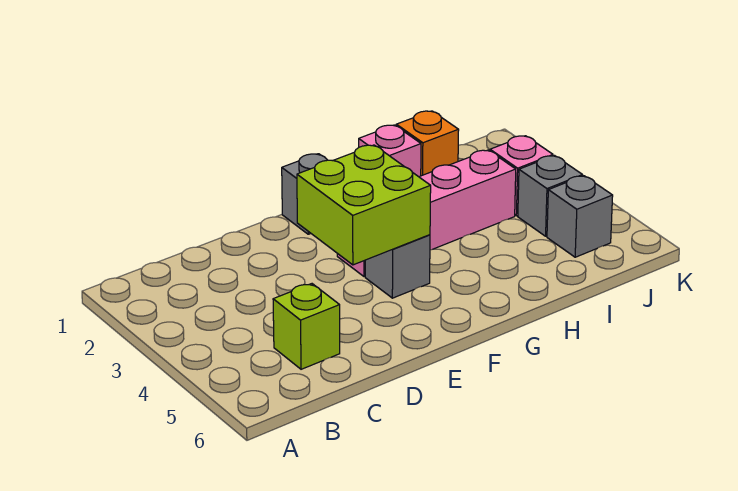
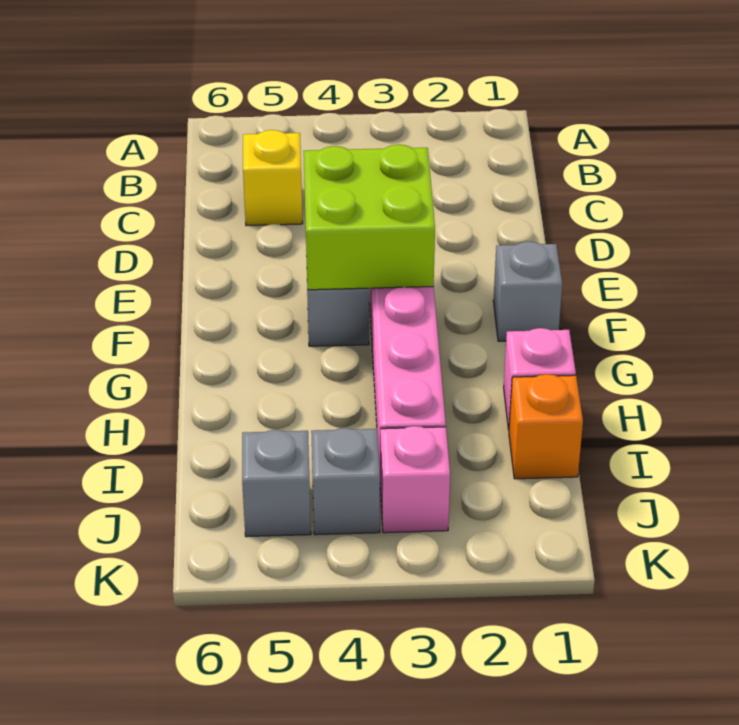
lime 1x1 brick [273,284,340,369] -> yellow 1x1 brick [243,130,303,226]

